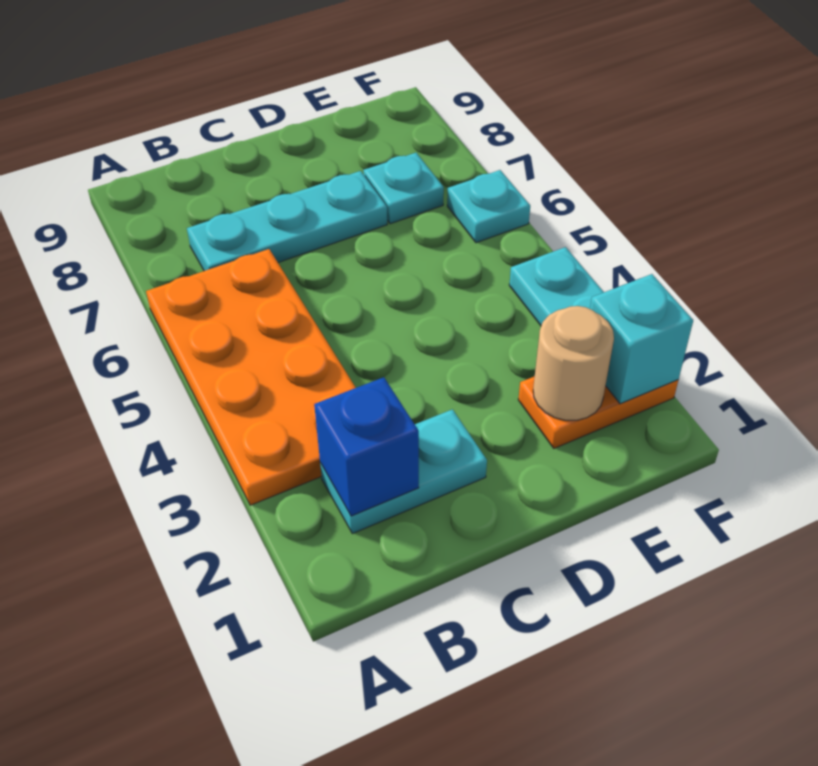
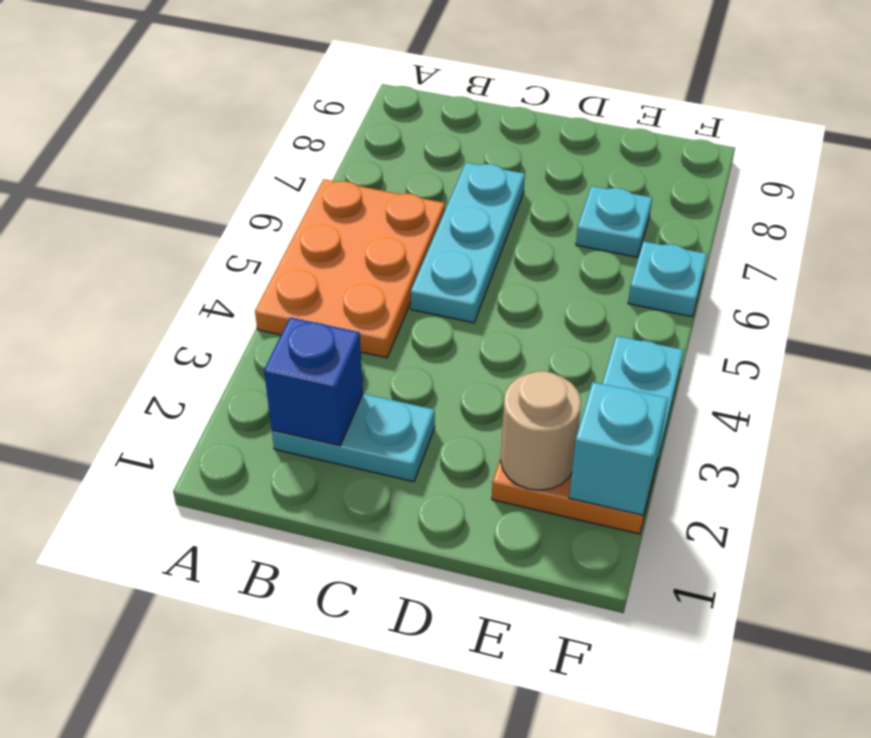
orange 2x4 plate [146,249,356,505] -> orange 2x3 plate [255,179,445,358]
cyan 1x3 plate [187,171,387,271] -> cyan 1x3 plate turned to [411,162,525,323]

